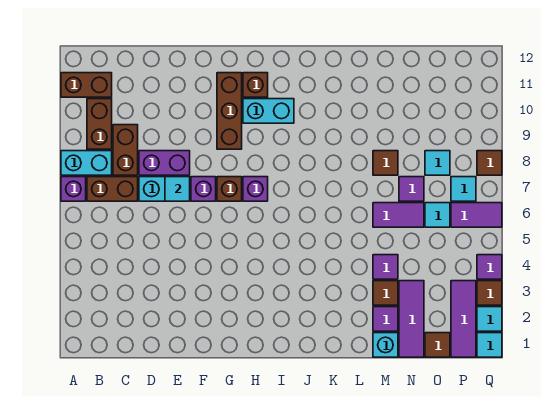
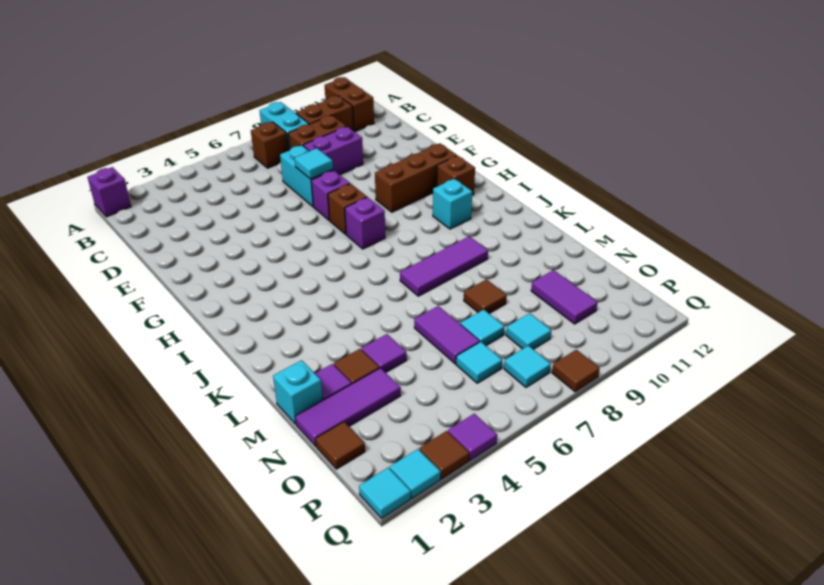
purple 1x1 brick [61,177,86,201] -> purple 1x1 brick moved to [87,167,131,217]
brown 1x2 brick [87,177,138,201] -> brown 1x1 brick [251,122,288,168]
purple 1x2 brick [139,151,190,175] -> purple 1x2 brick turned to [303,127,363,175]
cyan 1x2 brick [243,99,294,123] -> cyan 1x1 brick [433,179,472,229]
purple 1x1 tile [399,177,424,201] -> cyan 1x1 tile [460,310,505,345]
purple 1x3 tile [451,281,476,357] -> purple 1x3 tile moved to [400,236,488,296]
purple 1x2 tile [451,203,502,227] -> purple 1x2 tile moved to [531,270,598,324]

